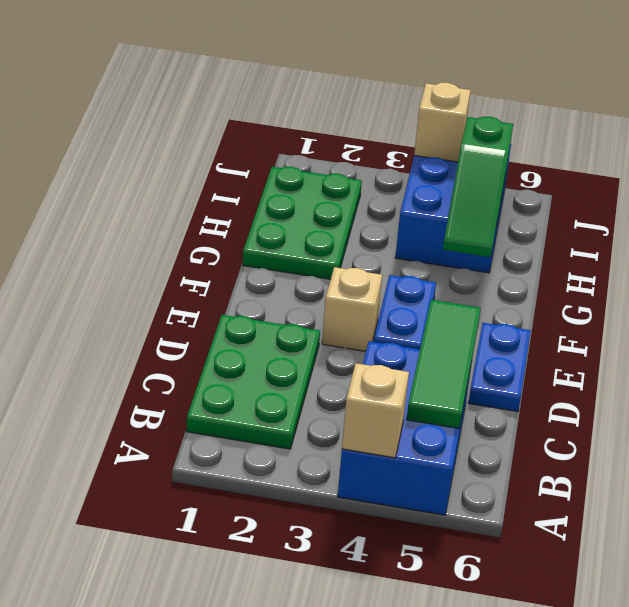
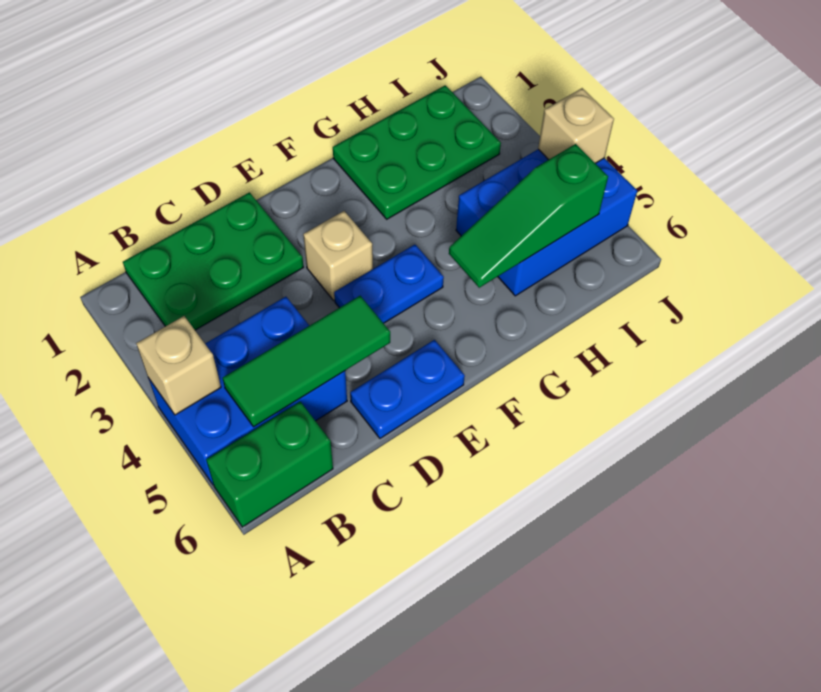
none -> green 1x2 brick [206,402,333,527]

